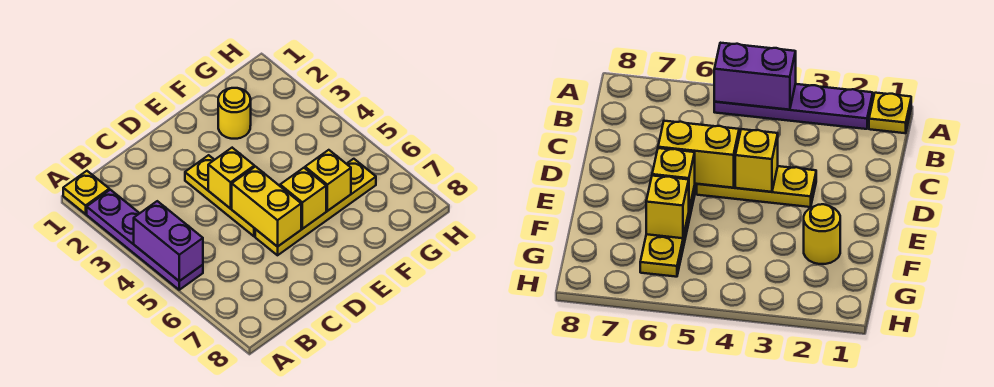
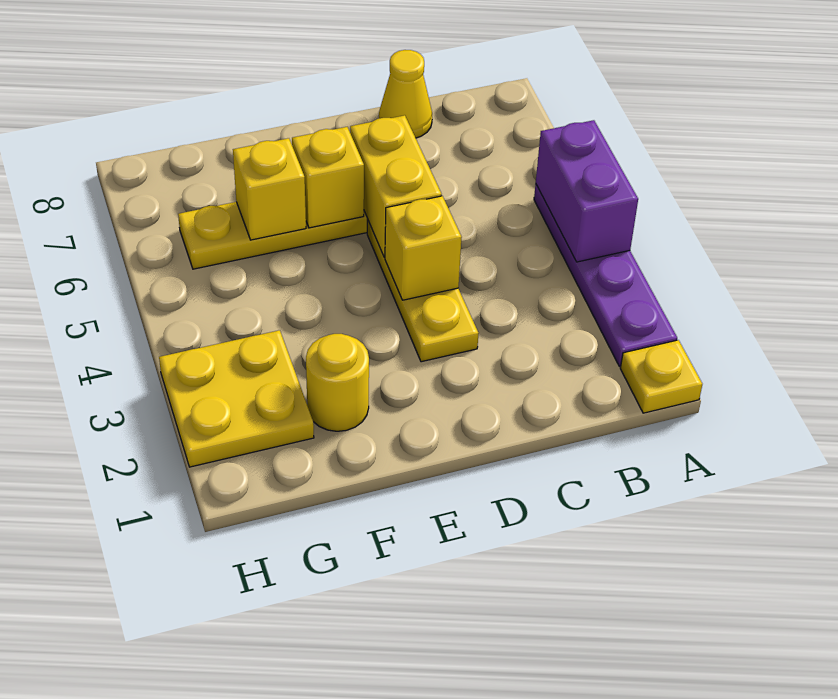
none -> yellow 1x1 cone [379,50,432,138]
none -> yellow 2x2 plate [159,330,314,467]

